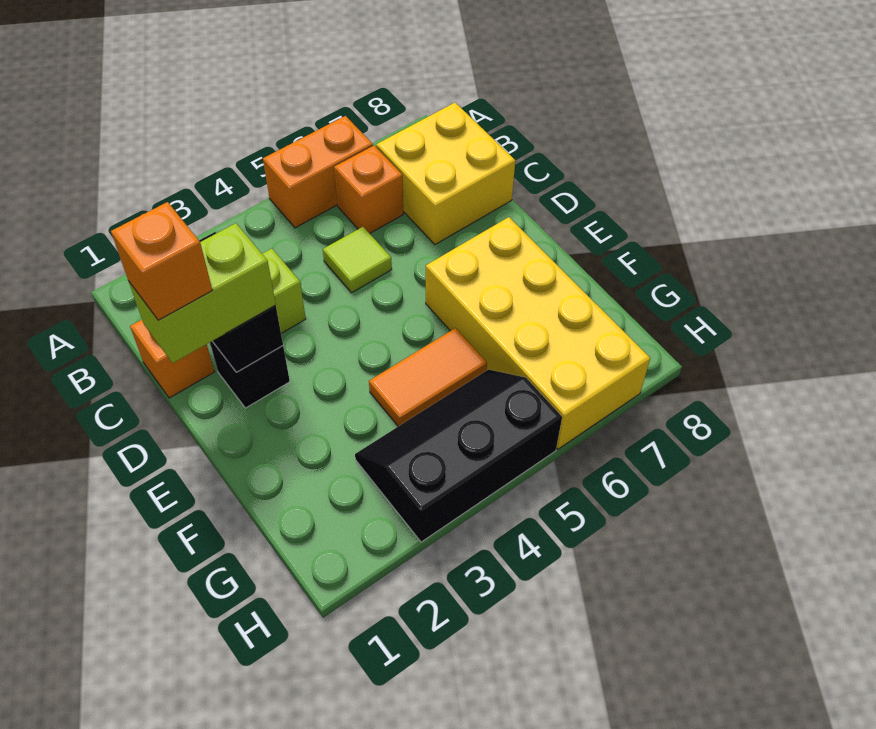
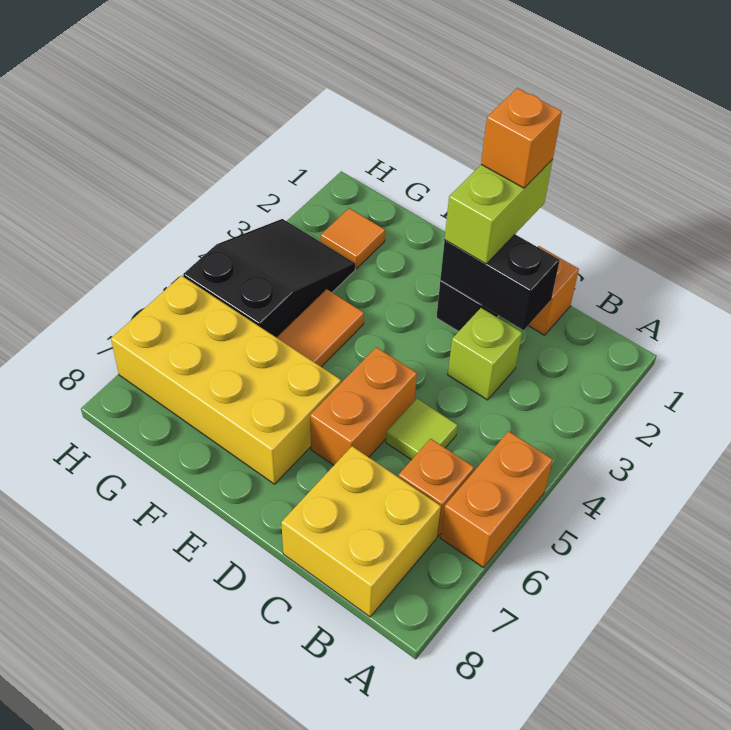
none -> orange 1x2 brick [310,347,417,465]
none -> orange 1x1 tile [321,208,385,269]
black 2x3 slope [355,369,562,542] -> black 2x3 slope turned to [183,219,355,338]

